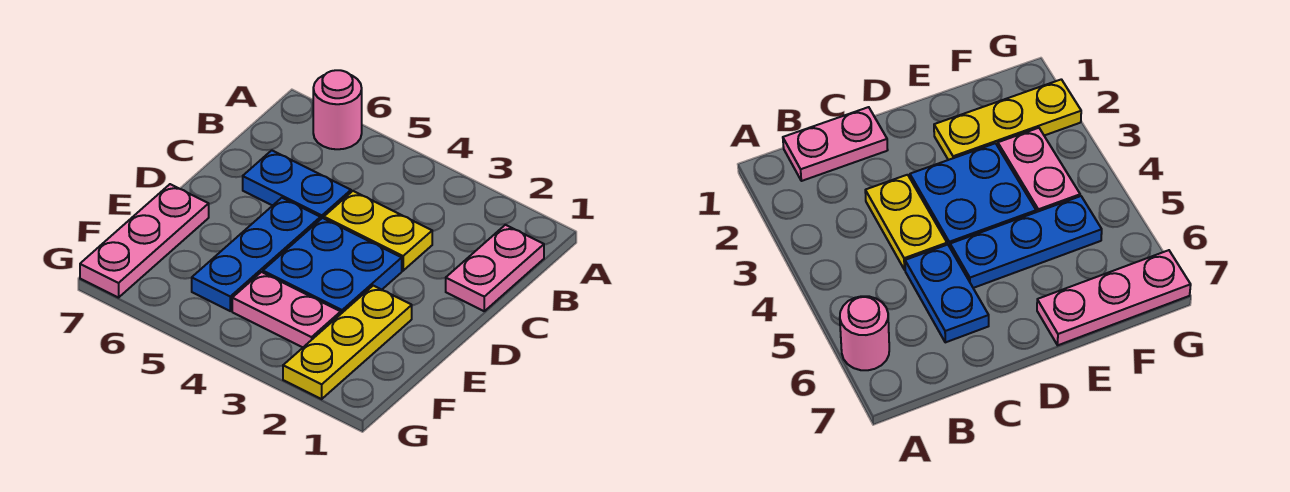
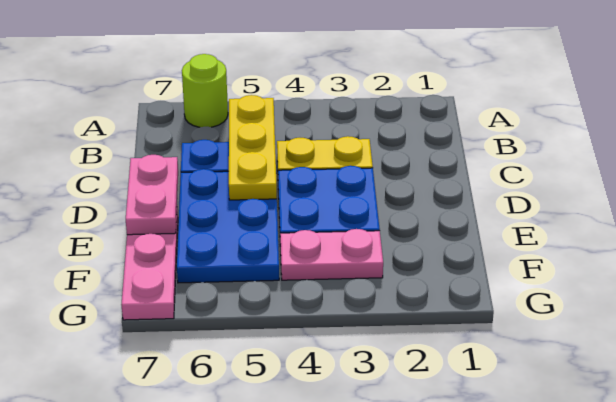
pink 1x1 round brick [313,70,362,149] -> lime 1x1 round brick [182,54,228,127]
pink 1x2 plate [446,225,544,311] -> pink 1x2 plate moved to [126,155,178,235]
blue 1x3 plate [192,198,320,311] -> blue 2x3 plate [177,169,279,283]
yellow 1x3 plate [283,286,412,399] -> yellow 1x3 plate moved to [229,95,277,200]

